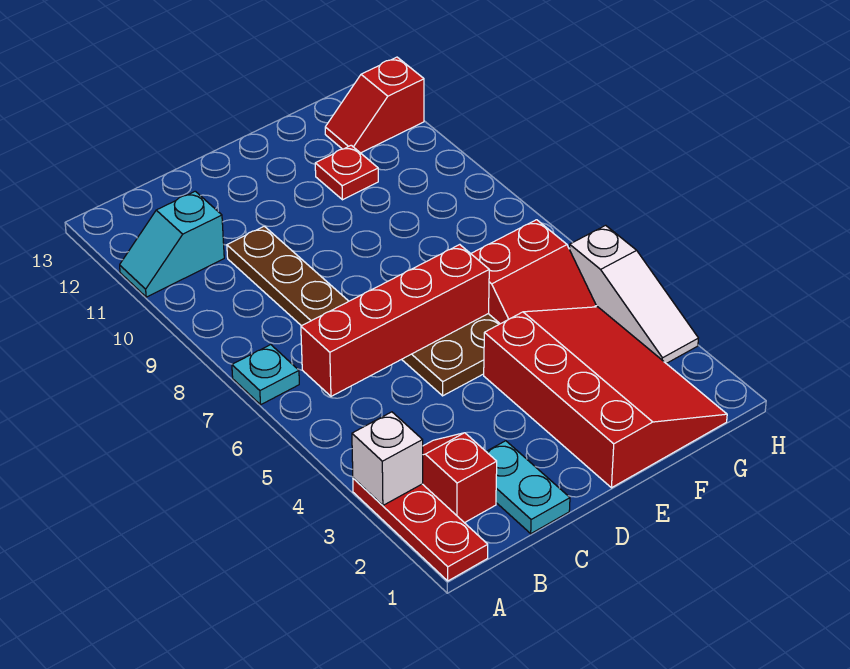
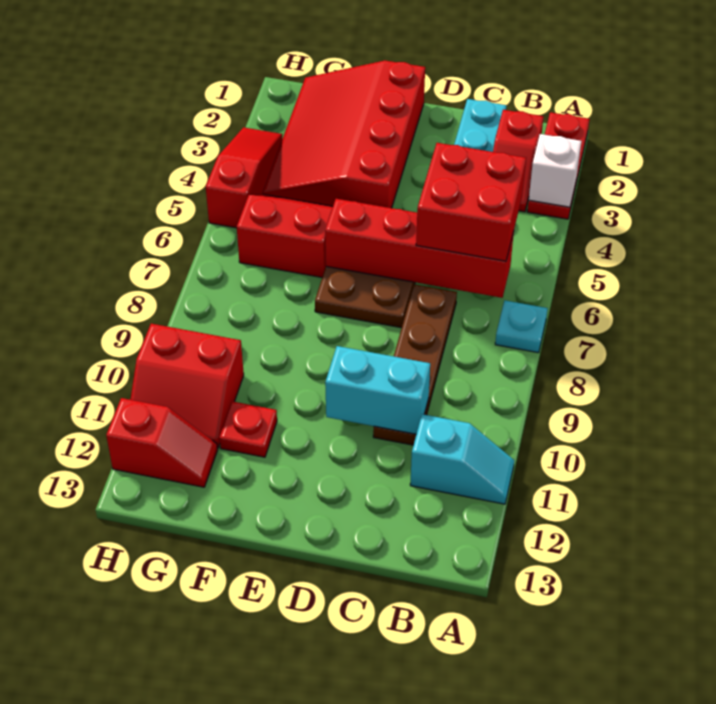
none -> red 2x2 brick [416,143,526,261]
none -> cyan 1x2 brick [325,346,430,434]
none -> red 2x2 slope [130,324,244,448]
white 1x3 slope [569,225,698,364] -> red 1x3 slope [206,127,282,228]

